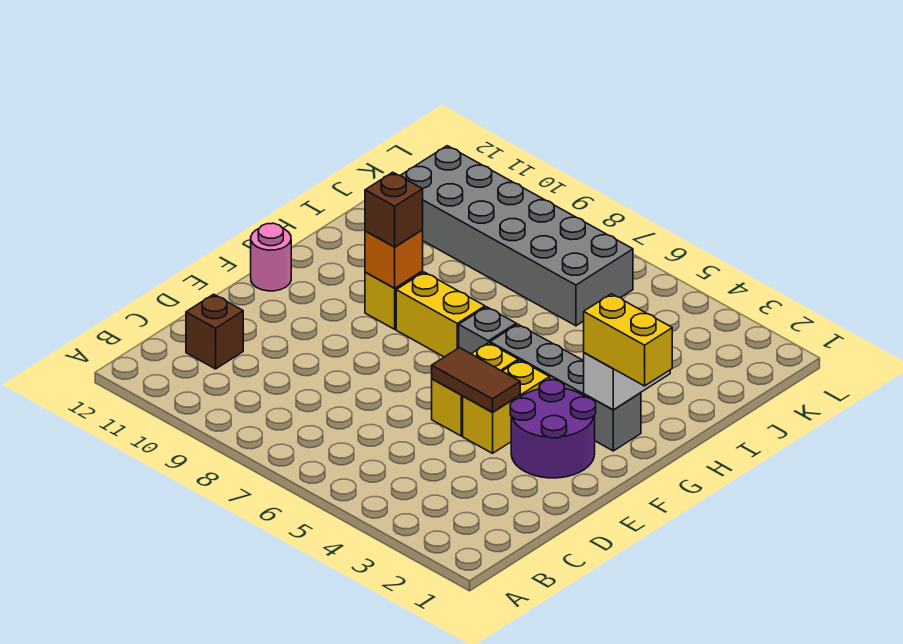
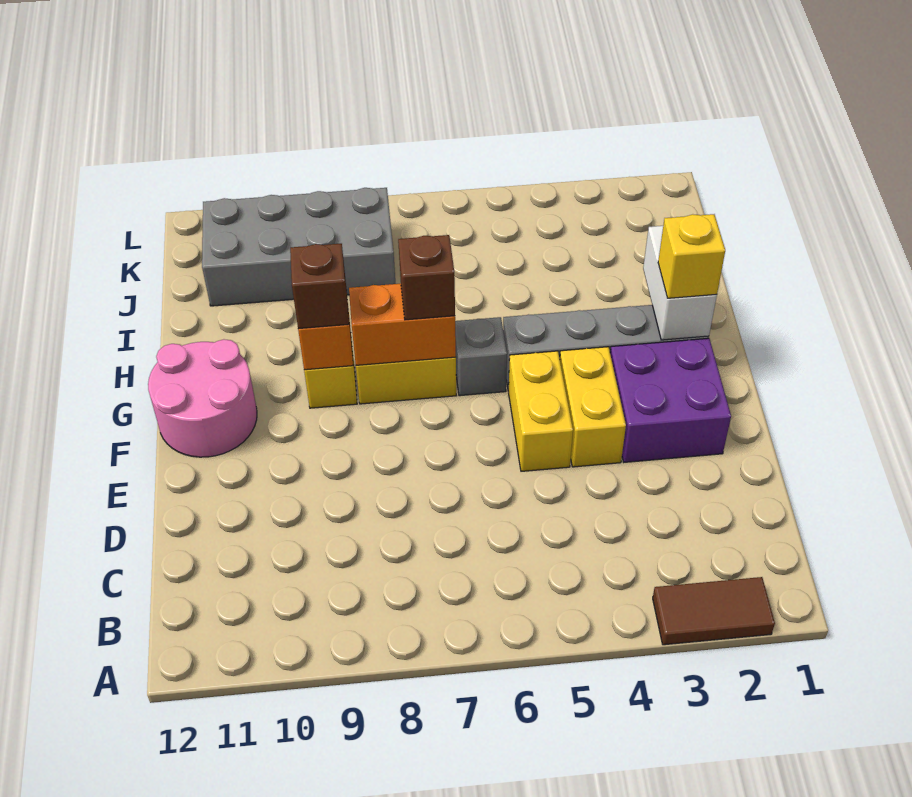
brown 1x1 brick [186,294,243,369] -> brown 1x1 brick moved to [398,235,455,320]
purple 2x2 round brick [510,380,596,478] -> purple 2x2 brick [610,338,731,462]
brown 1x2 tile [432,348,520,412] -> brown 1x2 tile moved to [653,577,775,645]
pink 1x1 round brick [251,223,291,291] -> pink 2x2 round brick [148,339,257,457]
yellow 1x2 brick [584,294,672,386] -> yellow 1x1 brick [658,214,725,298]
none -> orange 1x2 brick [349,284,456,365]
grey 2x6 brick [400,146,633,326] -> grey 2x4 brick [202,188,396,306]

